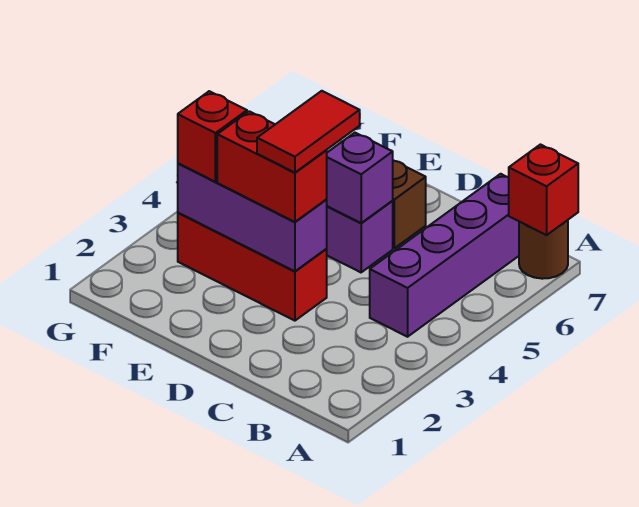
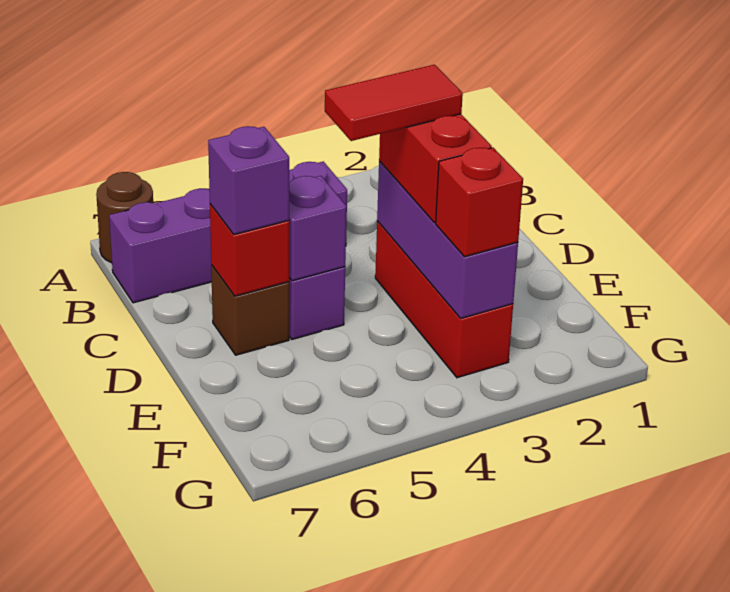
red 1x1 brick [509,145,578,235] -> red 1x1 brick moved to [210,204,289,296]
none -> purple 1x1 brick [208,126,289,234]

